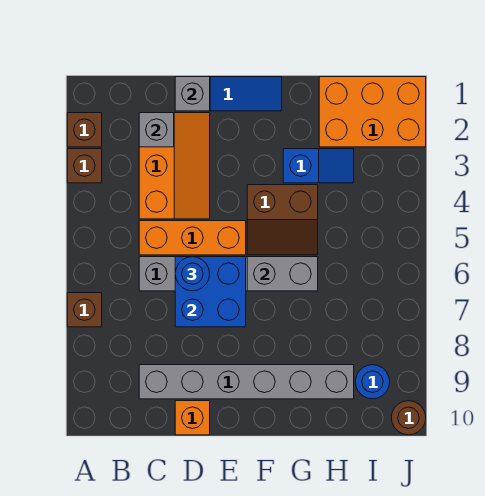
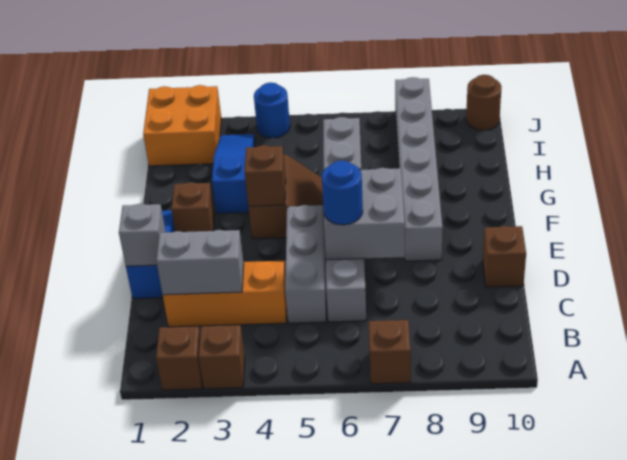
grey 1x1 brick [139,113,174,147] -> grey 1x2 brick [156,230,244,295]
orange 1x3 brick [139,221,246,255] -> grey 1x3 brick [285,205,326,323]
grey 1x6 brick [139,365,354,399] -> grey 1x6 brick moved to [395,77,443,261]
blue 2x2 brick [175,257,246,327] -> grey 2x2 brick [324,168,405,260]
orange 1x1 brick [175,401,210,435] -> brown 1x1 brick [483,226,526,287]
none -> brown 1x1 brick [172,182,214,232]
none -> brown 1x1 brick [245,145,286,206]
blue 1x2 slope [283,149,354,183] -> blue 1x3 slope [212,134,255,213]
orange 2x3 brick [319,77,426,147] -> orange 2x2 brick [143,85,221,166]
blue 1x1 round brick [355,365,390,399] -> blue 1x1 round brick moved to [254,82,290,138]

